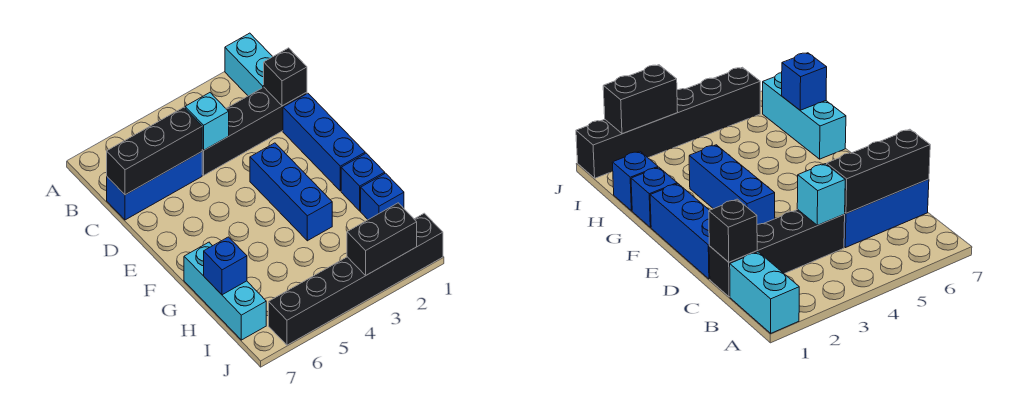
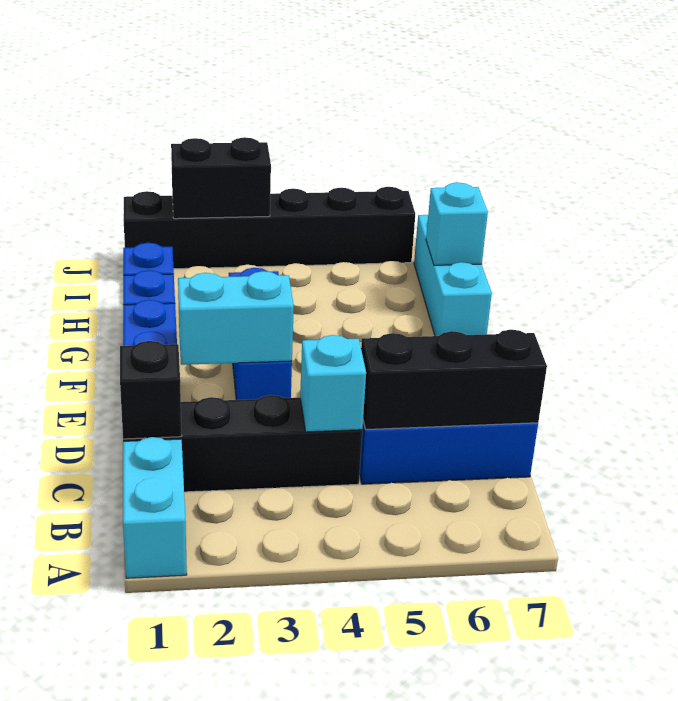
none -> cyan 1x2 brick [178,271,294,365]
blue 1x1 brick [204,237,247,295] -> cyan 1x1 brick [426,182,488,265]

